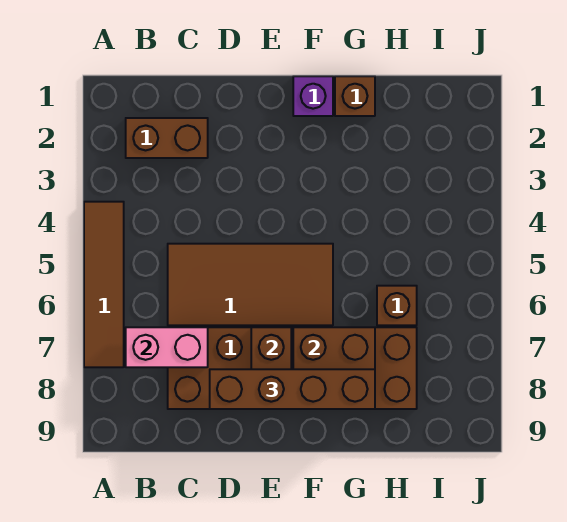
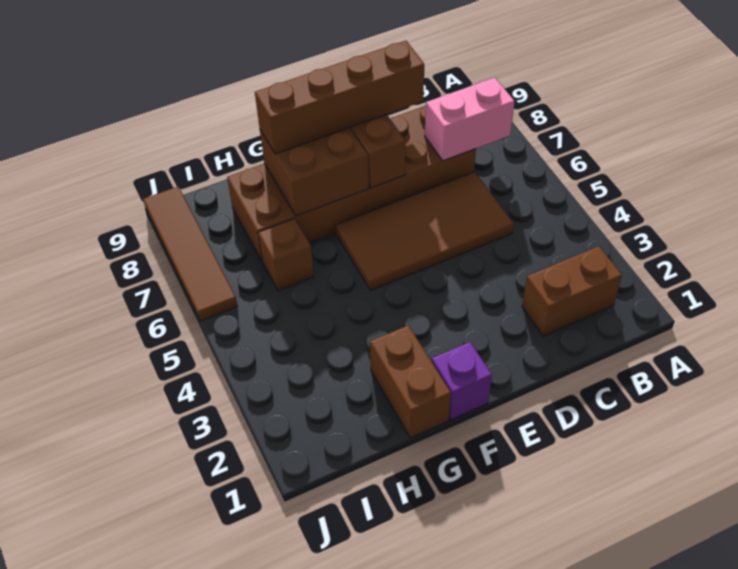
brown 1x4 tile [84,202,124,367] -> brown 1x4 tile moved to [143,187,238,321]
brown 1x1 brick [335,76,375,116] -> brown 1x2 brick [370,325,451,438]

